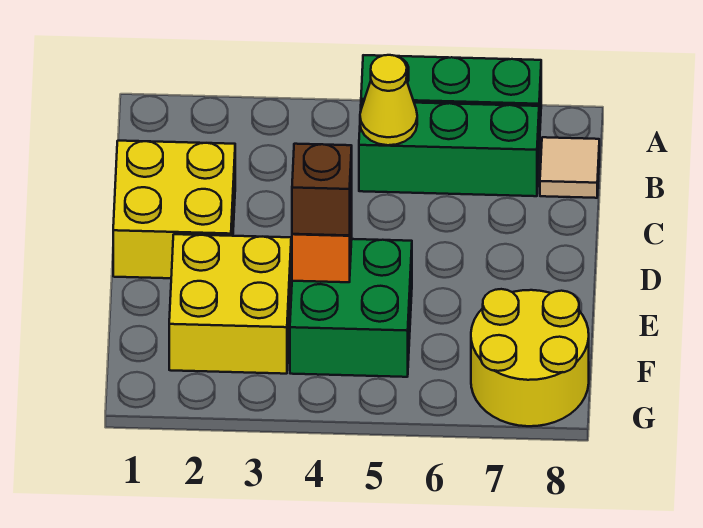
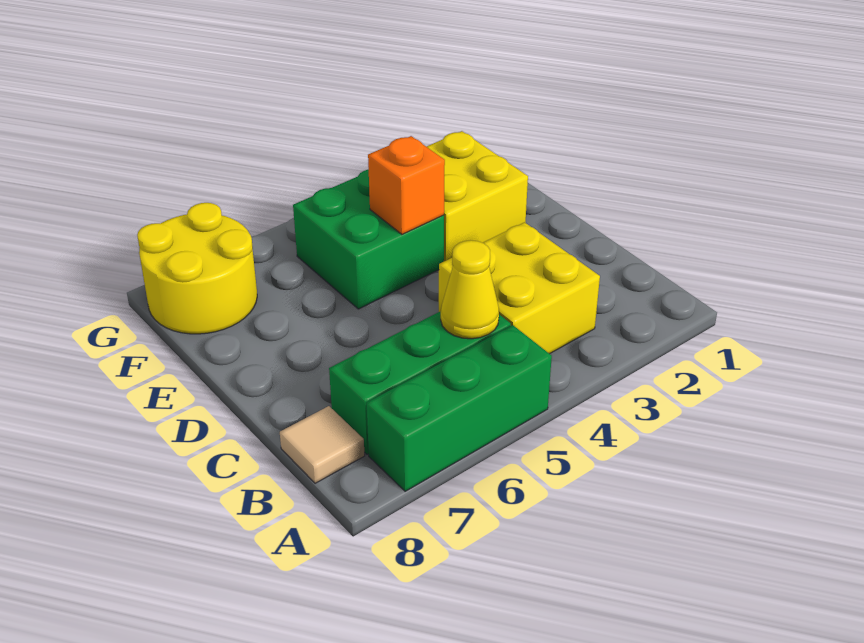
yellow 2x2 brick [113,141,235,278] -> yellow 2x2 brick moved to [439,222,600,354]
brown 1x1 brick [292,144,352,236] -> none

